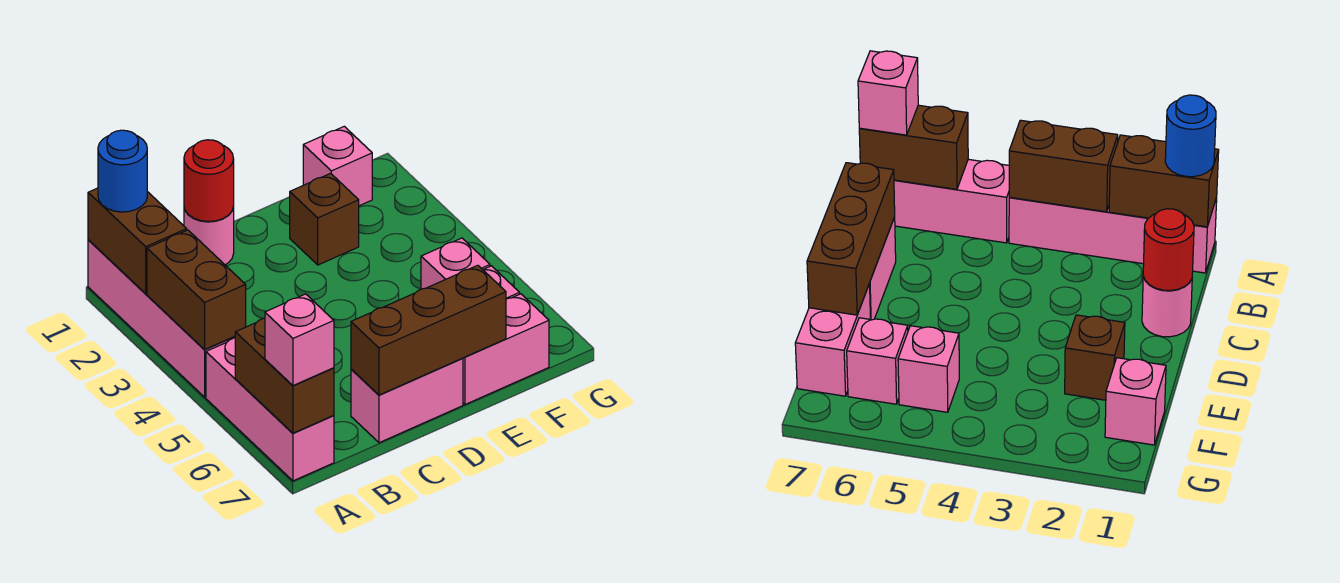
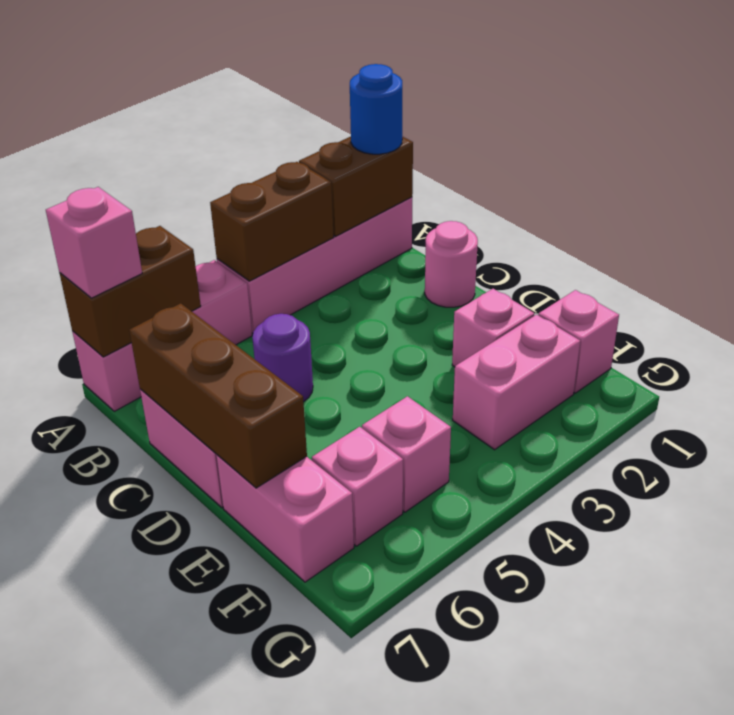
red 1x1 round brick [184,140,234,222] -> none
none -> purple 1x1 round brick [252,314,313,402]
brown 1x1 brick [290,173,359,265] -> pink 1x1 brick [452,289,534,367]
none -> pink 1x2 brick [453,315,580,450]

